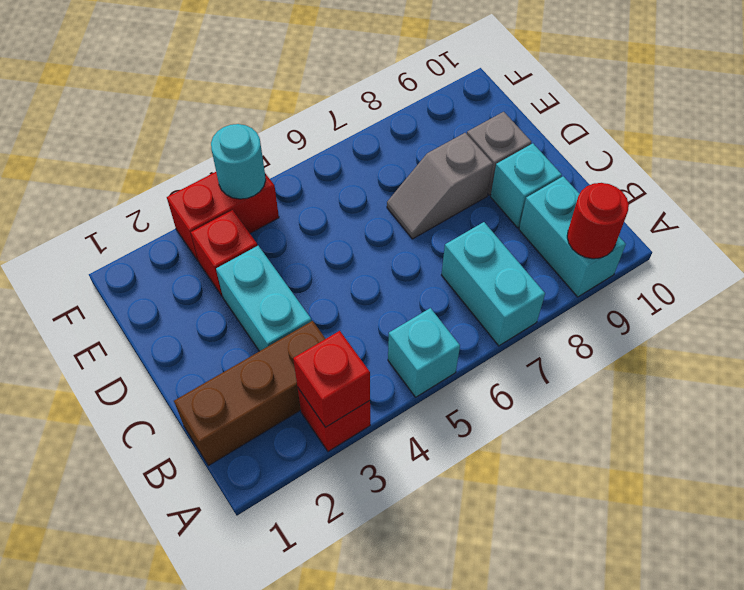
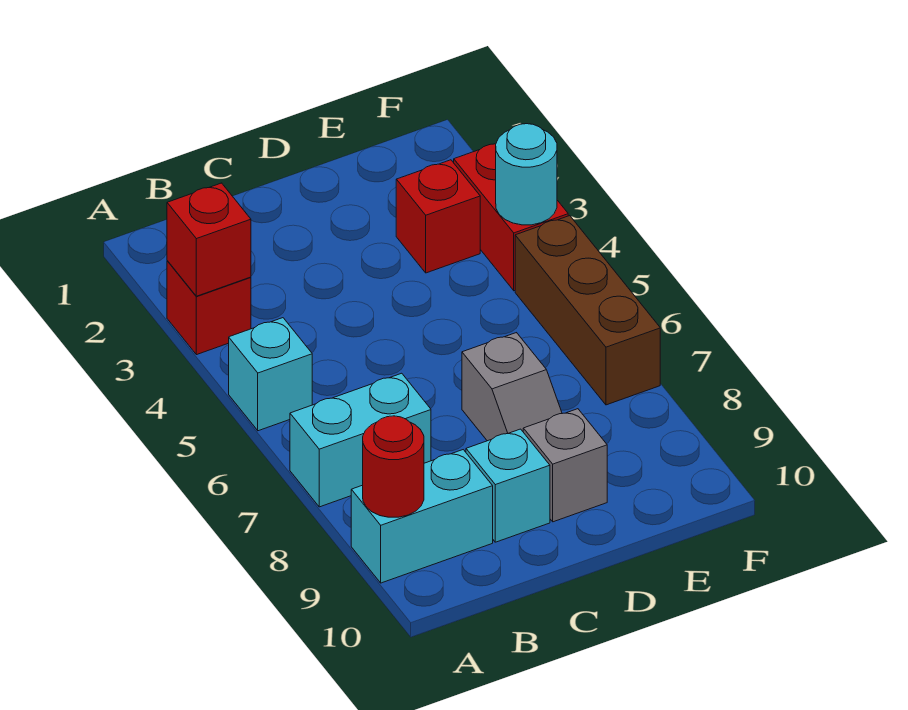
brown 1x3 brick [174,321,325,466] -> brown 1x3 brick moved to [515,216,660,405]
cyan 1x2 brick [216,246,311,351] -> none
grey 1x2 slope [387,133,493,239] -> grey 1x2 slope turned to [462,333,562,441]

